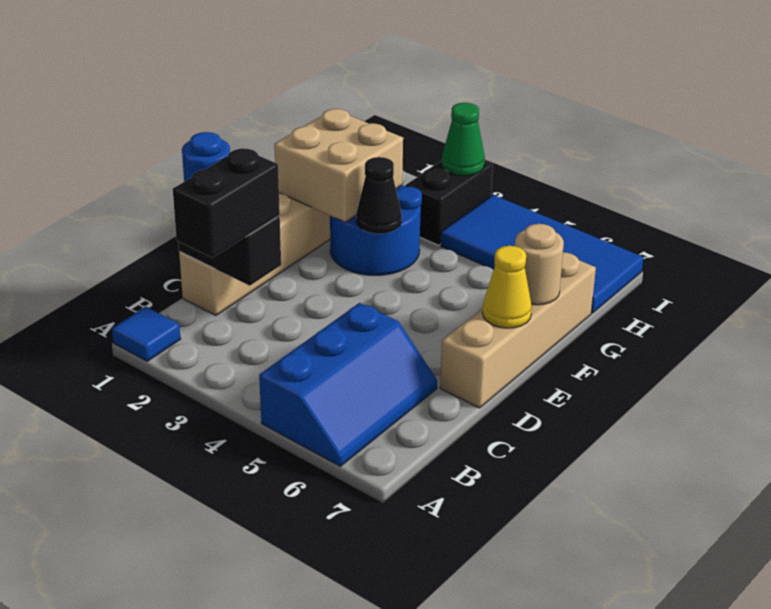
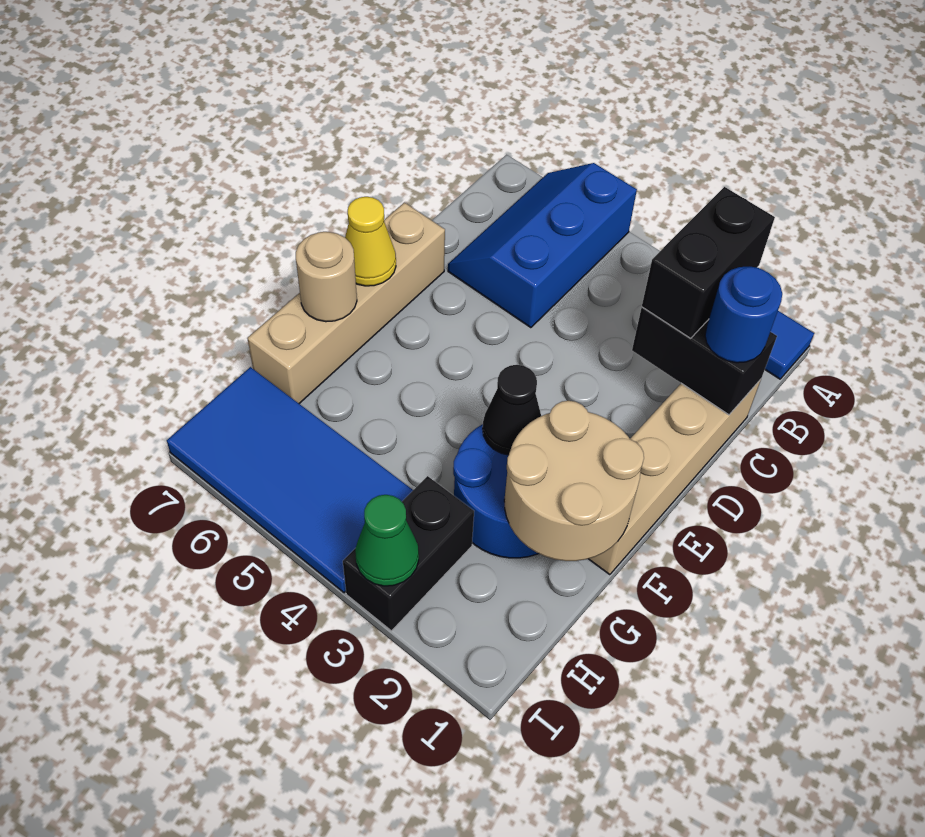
tan 2x2 brick [274,109,403,222] -> tan 2x2 round brick [504,401,644,561]

